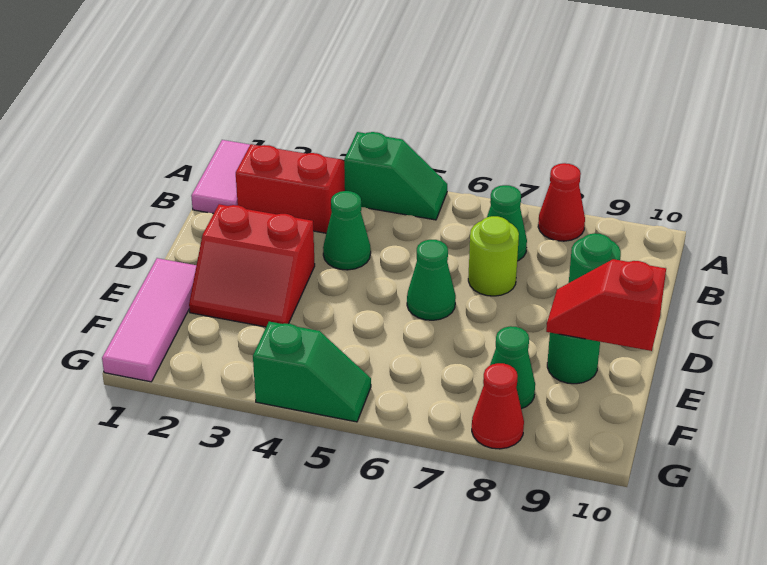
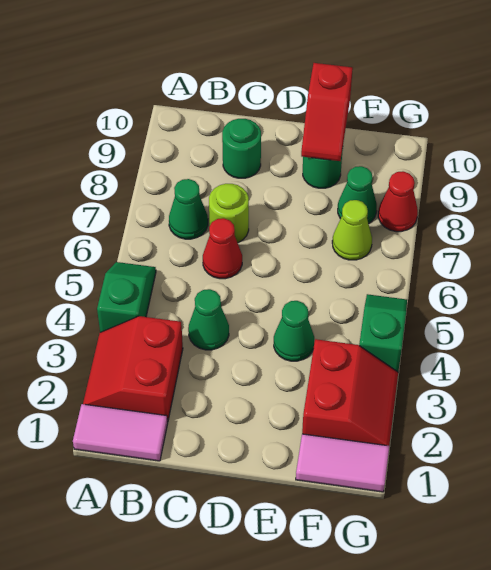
red 1x1 cone [538,163,585,241] -> red 1x1 cone moved to [203,218,242,279]
red 2x2 slope [189,204,315,327] -> red 2x2 slope moved to [302,339,398,446]
green 1x1 cone [407,240,456,320] -> green 1x1 cone moved to [274,301,314,361]
pink 1x3 tile [102,258,196,382] -> pink 1x2 tile [296,434,389,492]
none -> lime 1x1 cone [332,200,372,260]

